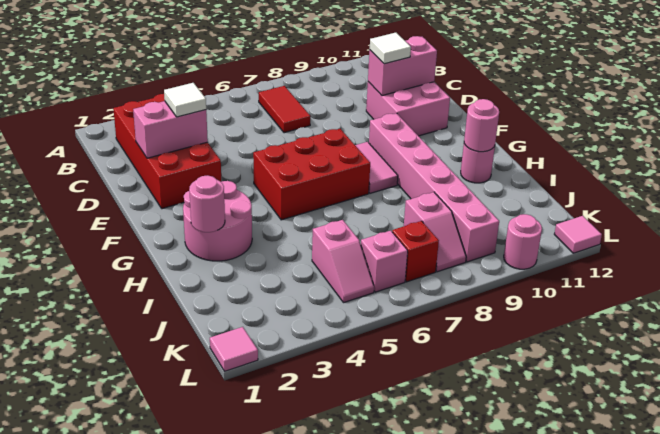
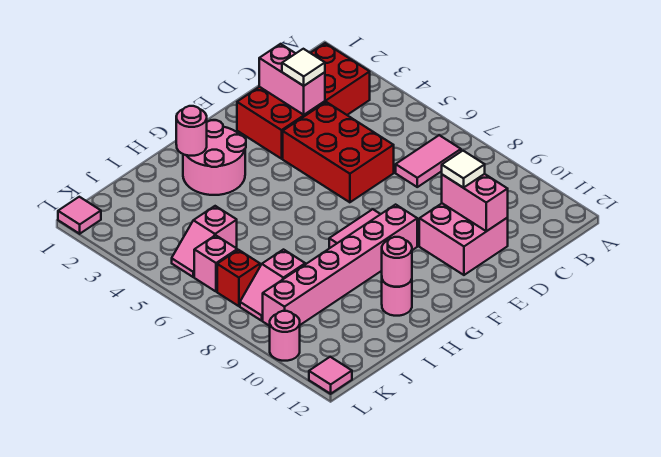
red 1x2 tile [259,86,310,133] -> pink 1x2 tile [396,135,461,187]
red 2x3 brick [253,129,370,220] -> red 2x3 brick moved to [283,102,394,202]

